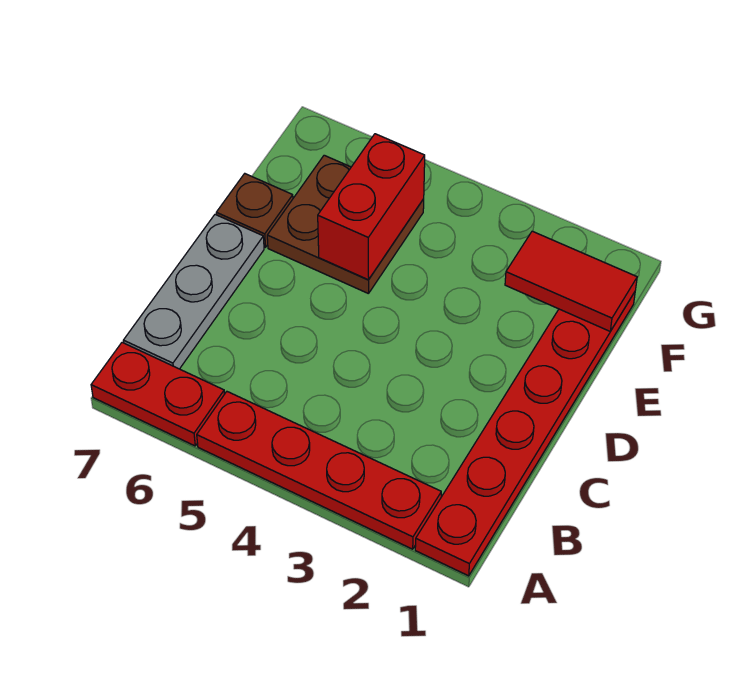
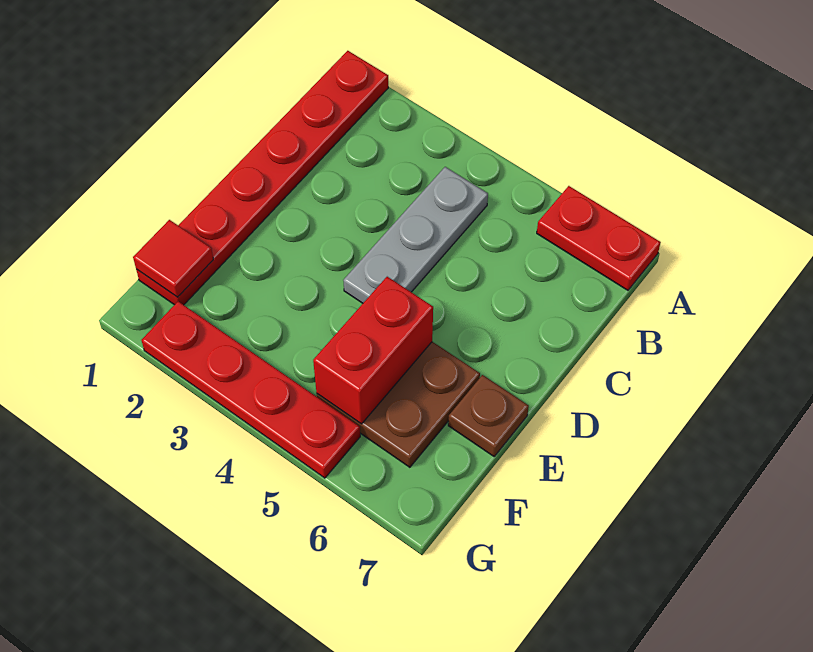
red 1x4 plate [197,392,441,549] -> red 1x4 plate moved to [141,301,360,478]
grey 1x3 plate [123,215,264,369] -> grey 1x3 plate moved to [343,167,488,303]
red 1x2 tile [505,231,637,331] -> red 1x1 tile [133,220,213,297]

